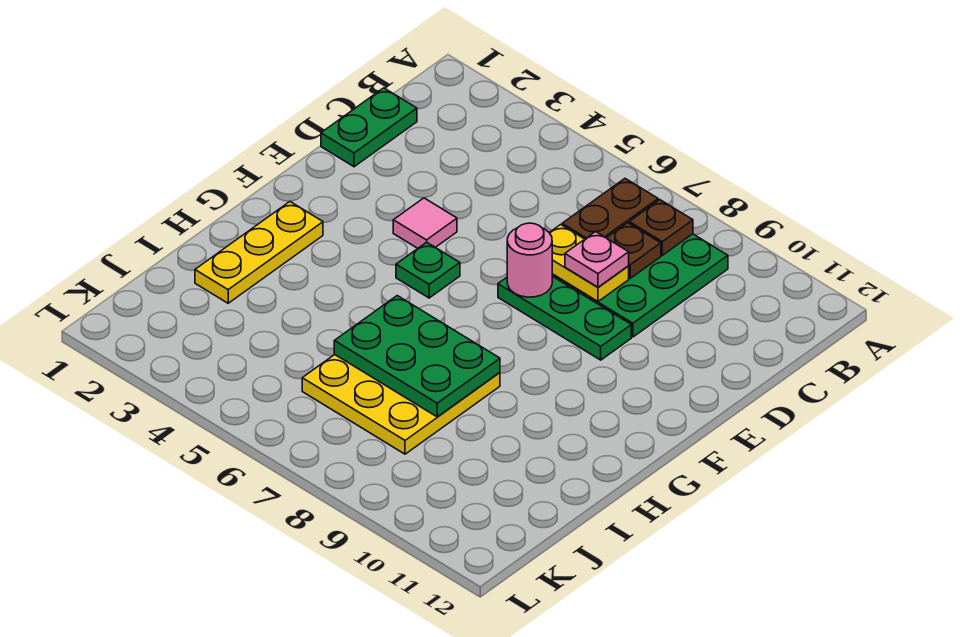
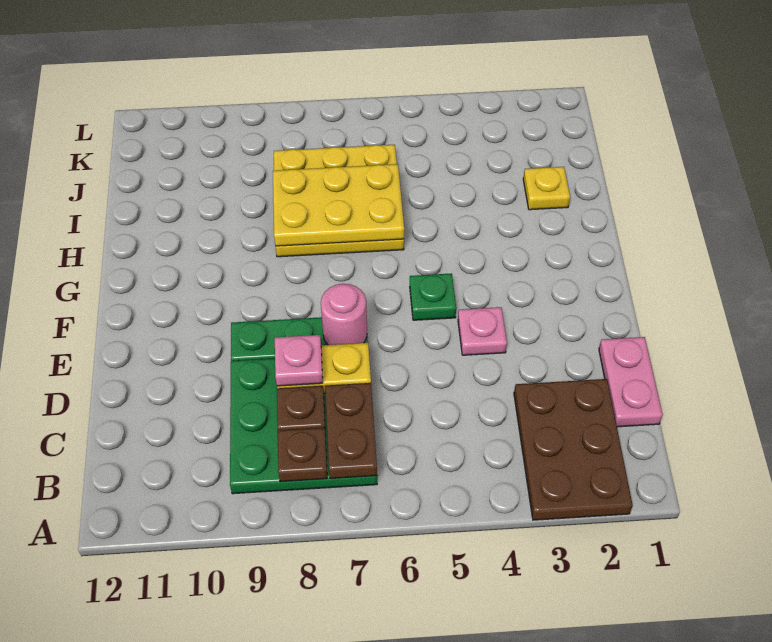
none -> brown 2x3 plate [514,379,633,520]
green 1x2 plate [321,88,417,167] -> pink 1x2 plate [599,337,663,427]
pink 1x1 tile [393,198,457,248] -> pink 1x1 plate [458,307,507,355]
yellow 1x3 plate [195,202,323,303] -> yellow 1x1 plate [523,167,570,210]
green 2x3 plate [334,296,500,417] -> yellow 2x3 plate [273,164,404,246]

